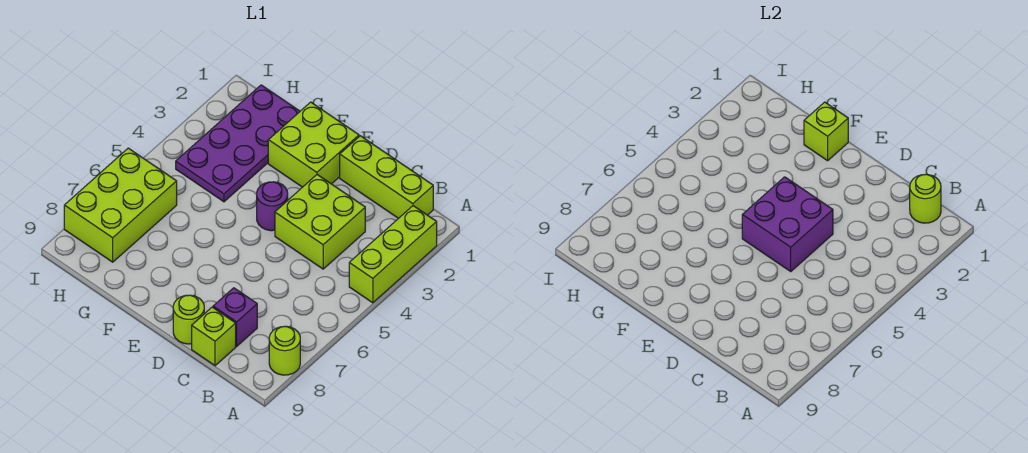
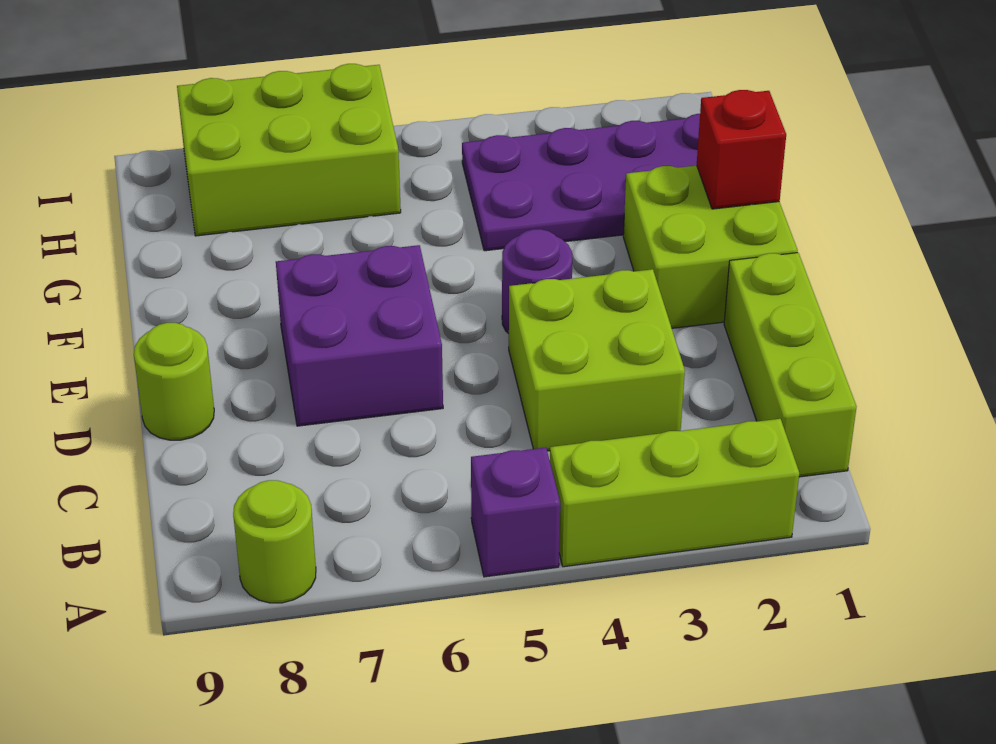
lime 1x1 round brick [910,174,941,223] -> none
purple 1x1 brick [213,288,257,346] -> purple 1x1 brick moved to [471,448,560,577]
lime 1x1 brick [192,307,236,366] -> none
purple 2x2 brick [742,177,833,271] -> purple 2x2 brick moved to [276,245,443,426]
lime 1x1 brick [804,102,848,161] -> red 1x1 brick [697,90,786,209]

